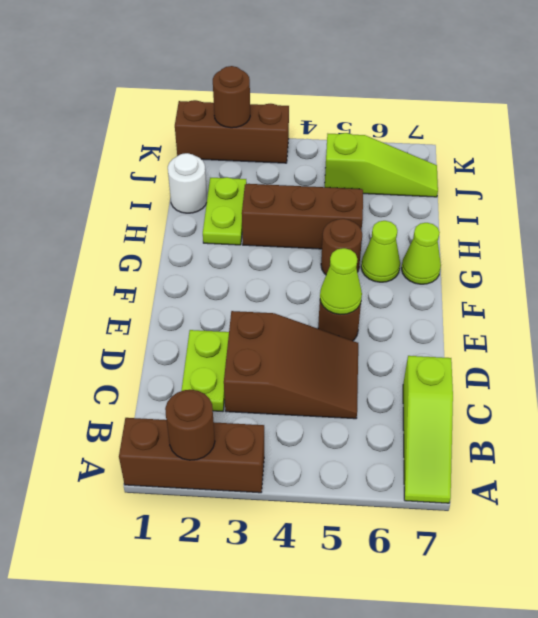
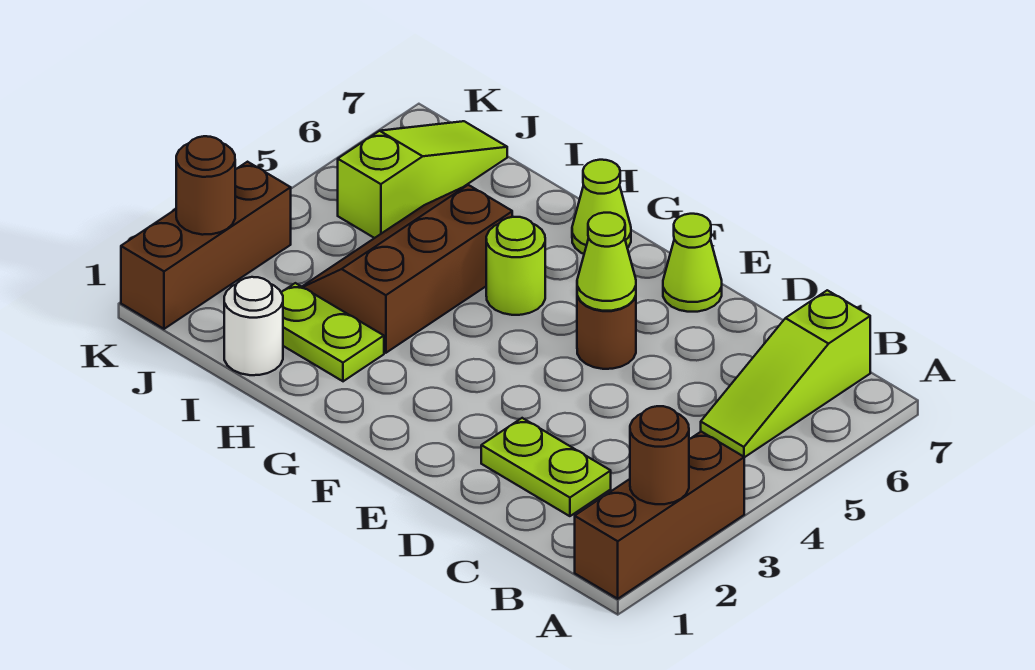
lime 1x3 slope [403,356,453,503] -> lime 1x3 slope turned to [701,290,870,457]
brown 2x3 slope [224,311,358,419] -> none
brown 1x1 round brick [321,219,362,275] -> lime 1x1 round brick [486,217,545,315]
lime 1x1 cone [361,221,400,282] -> lime 1x1 cone moved to [663,214,722,312]

